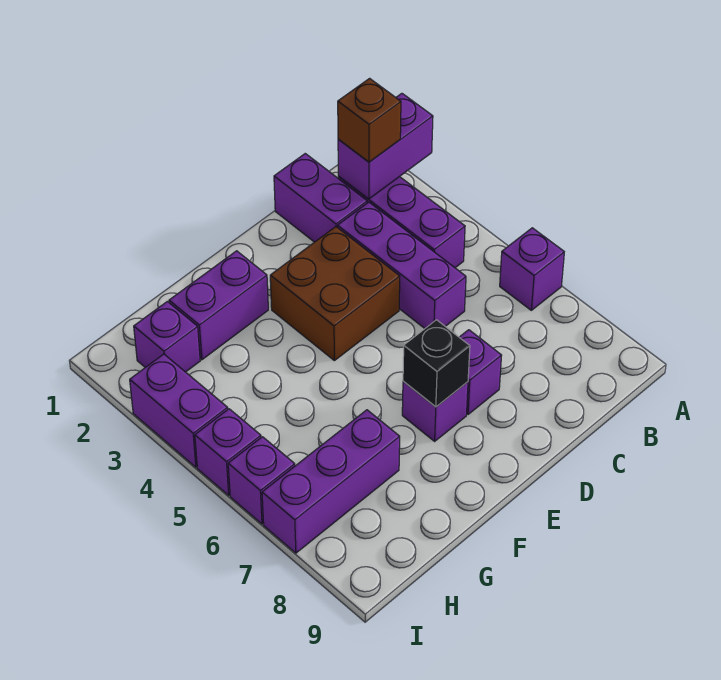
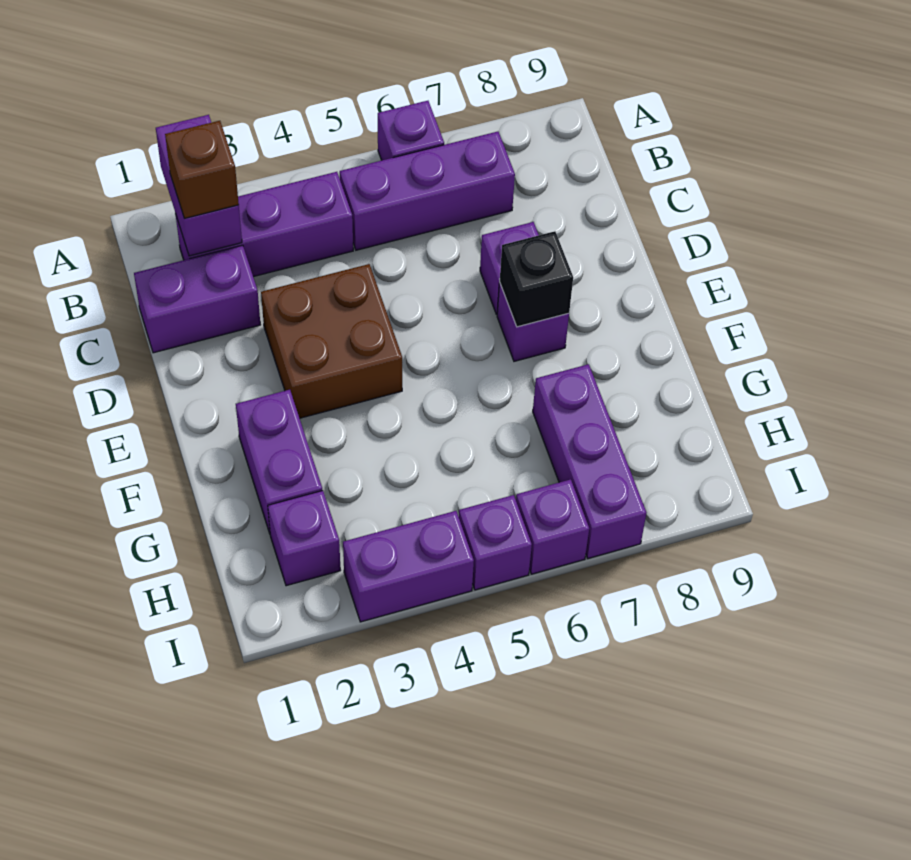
purple 1x3 brick [338,202,466,328] -> purple 1x3 brick moved to [340,132,515,250]

